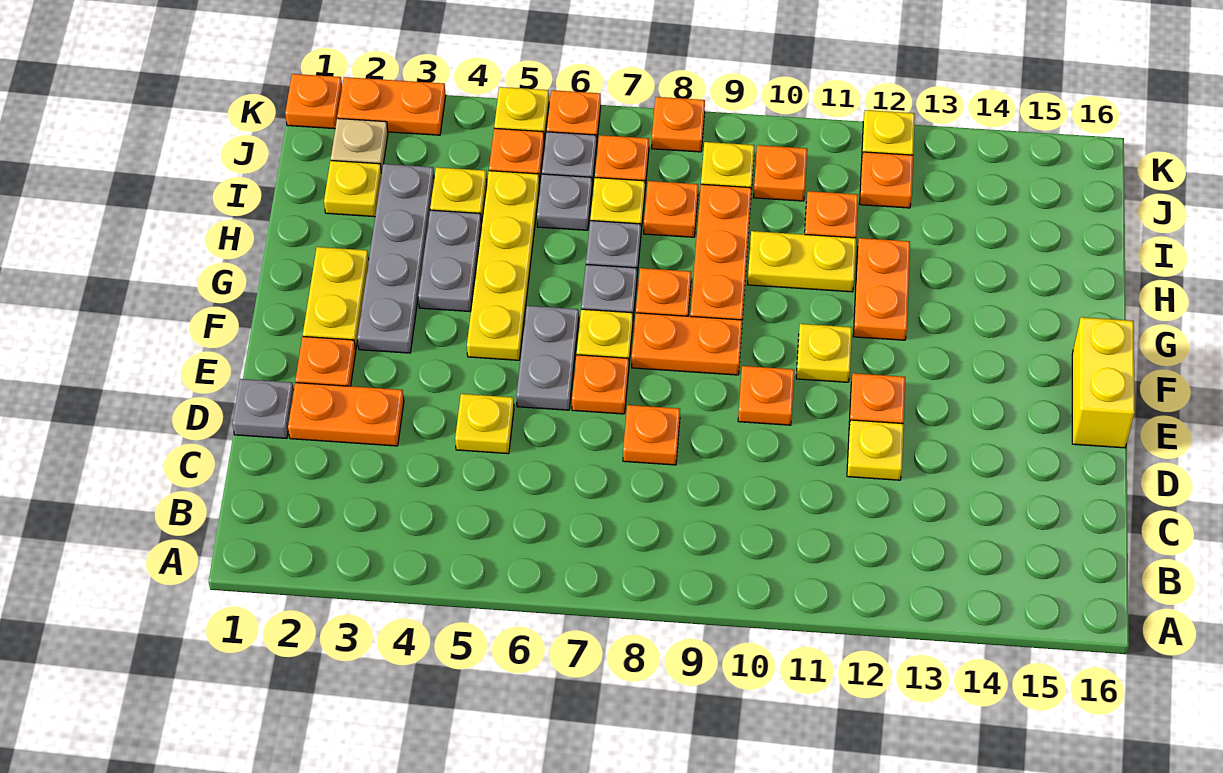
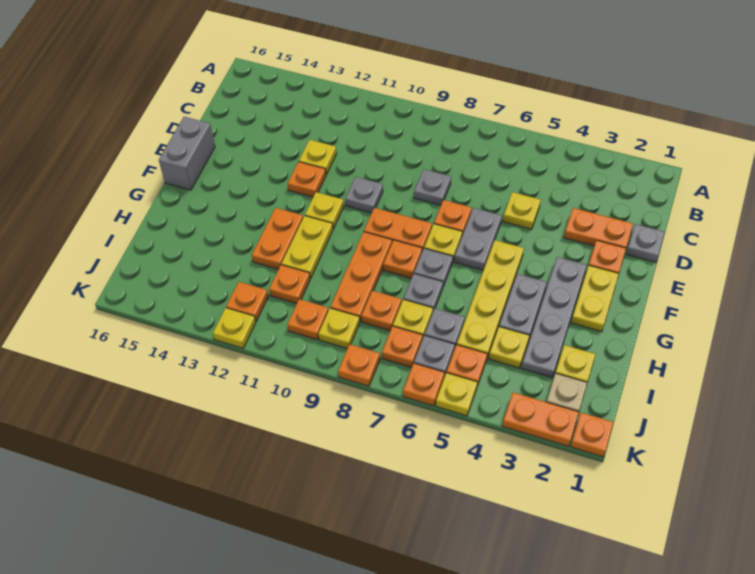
orange 1x1 plate [623,405,680,465] -> grey 1x1 plate [414,169,451,205]
orange 1x1 plate [738,366,794,425] -> grey 1x1 plate [345,177,383,213]
yellow 1x2 brick [1072,317,1135,448] -> grey 1x2 brick [159,117,215,190]
yellow 1x2 plate [748,231,856,292] -> yellow 1x2 plate turned to [282,216,333,279]

